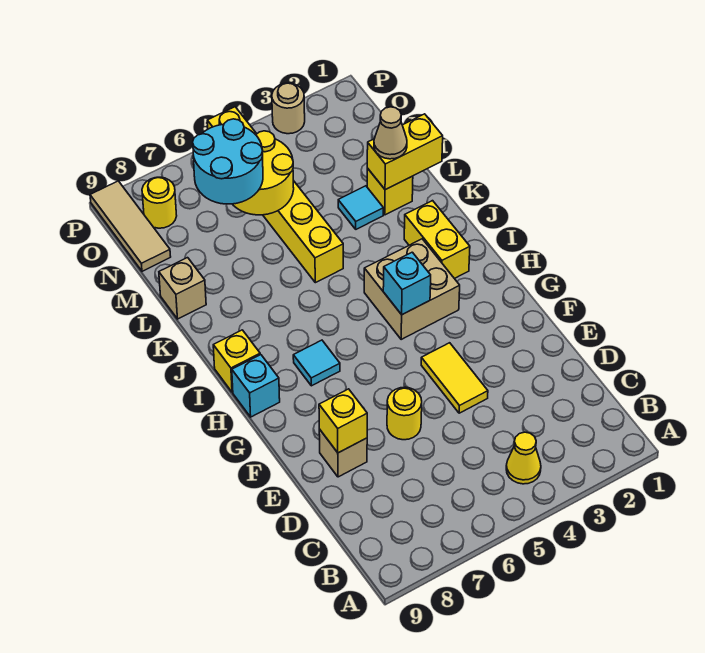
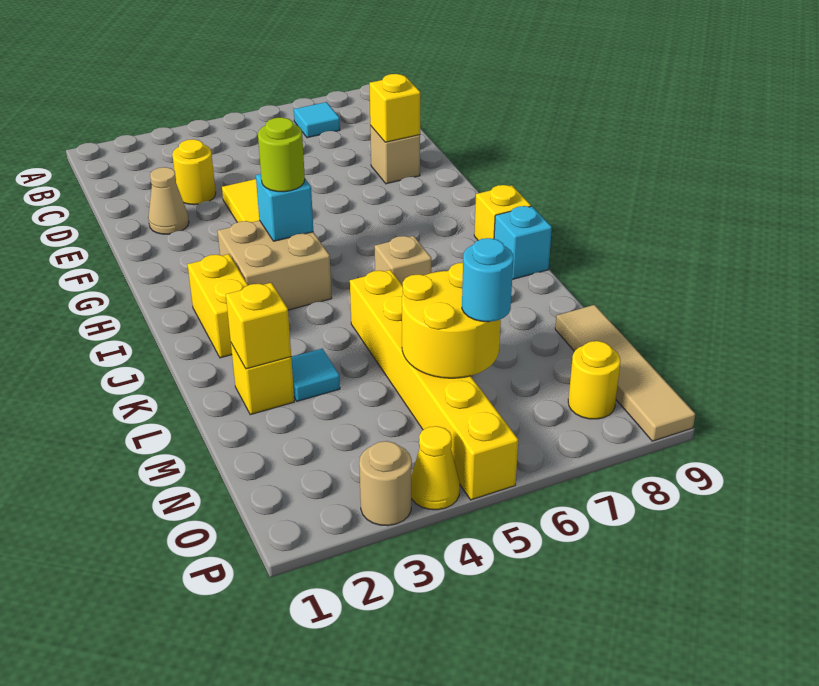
yellow 1x1 cone [506,432,541,484] -> yellow 1x1 cone moved to [411,426,460,510]
yellow 1x1 round brick [387,387,422,440] -> yellow 1x1 round brick moved to [172,139,216,205]
none -> lime 1x1 round brick [258,117,305,192]
cyan 1x1 tile [293,340,340,386] -> cyan 1x1 tile moved to [294,102,340,138]
cyan 1x1 brick [232,355,280,417] -> cyan 1x1 brick moved to [494,206,552,279]
yellow 1x2 brick [367,114,443,190] -> yellow 1x1 brick [226,283,291,369]
tan 1x1 cone [374,107,407,159] -> tan 1x1 cone moved to [148,167,189,234]
tan 1x1 brick [159,258,206,319] -> tan 1x1 brick moved to [375,236,431,286]
cyan 2x2 round brick [193,119,263,204] -> cyan 1x1 round brick [462,238,513,322]
tan 1x3 tile [90,181,171,271] -> tan 1x4 tile [555,305,695,441]

